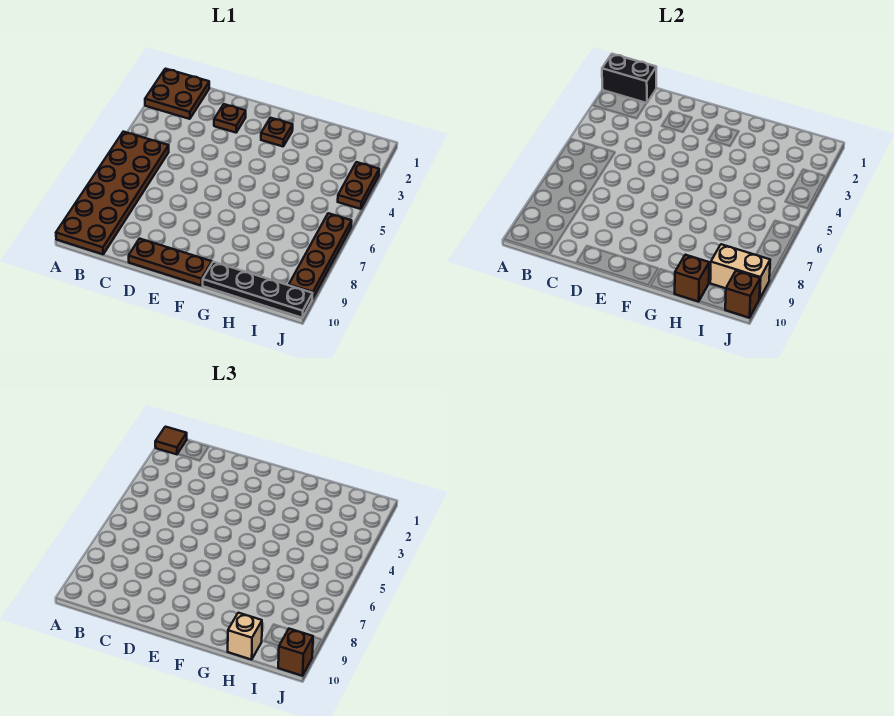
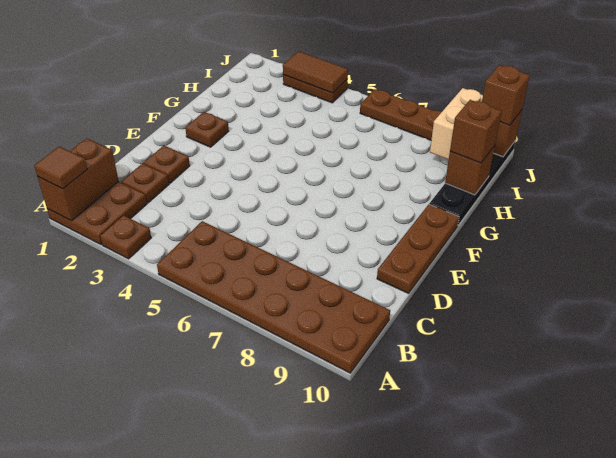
black 1x2 brick [602,54,656,103] -> brown 1x2 brick [38,139,119,221]
none -> brown 1x1 plate [100,215,151,259]
none -> brown 1x1 plate [121,164,169,203]
tan 1x1 brick [228,613,262,660] -> brown 1x1 brick [450,100,502,163]
none -> brown 1x2 tile [283,51,348,93]

